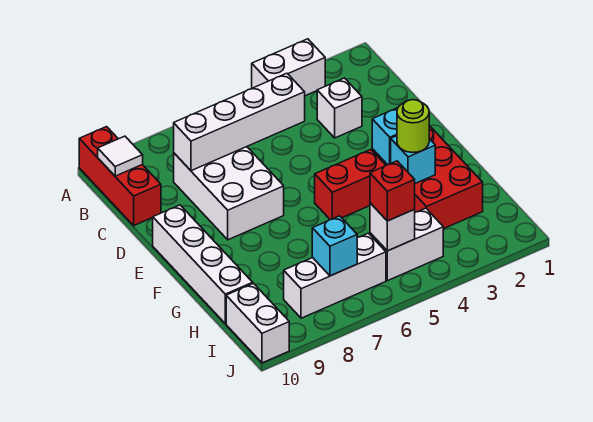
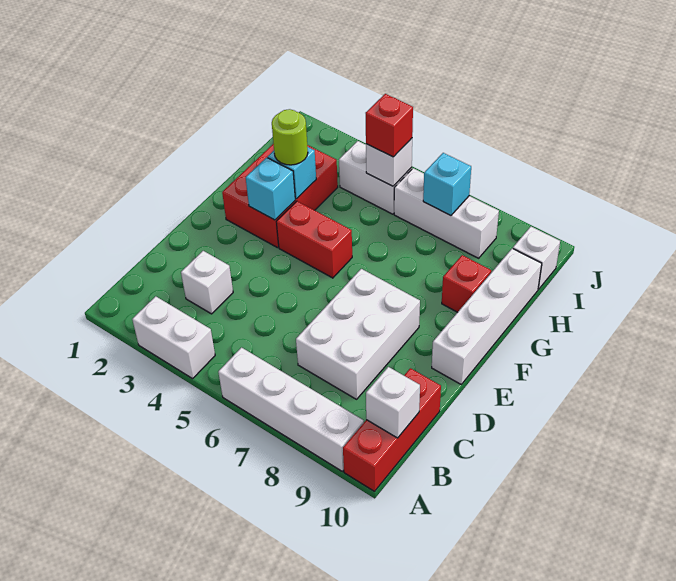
white 1x1 tile [98,136,143,176] -> white 1x1 brick [366,367,420,438]
white 1x4 brick [174,73,305,171] -> white 1x4 brick moved to [218,348,364,471]
none -> red 1x1 brick [442,255,491,312]
white 1x2 brick [226,283,289,363] -> white 1x1 brick [513,227,560,289]

